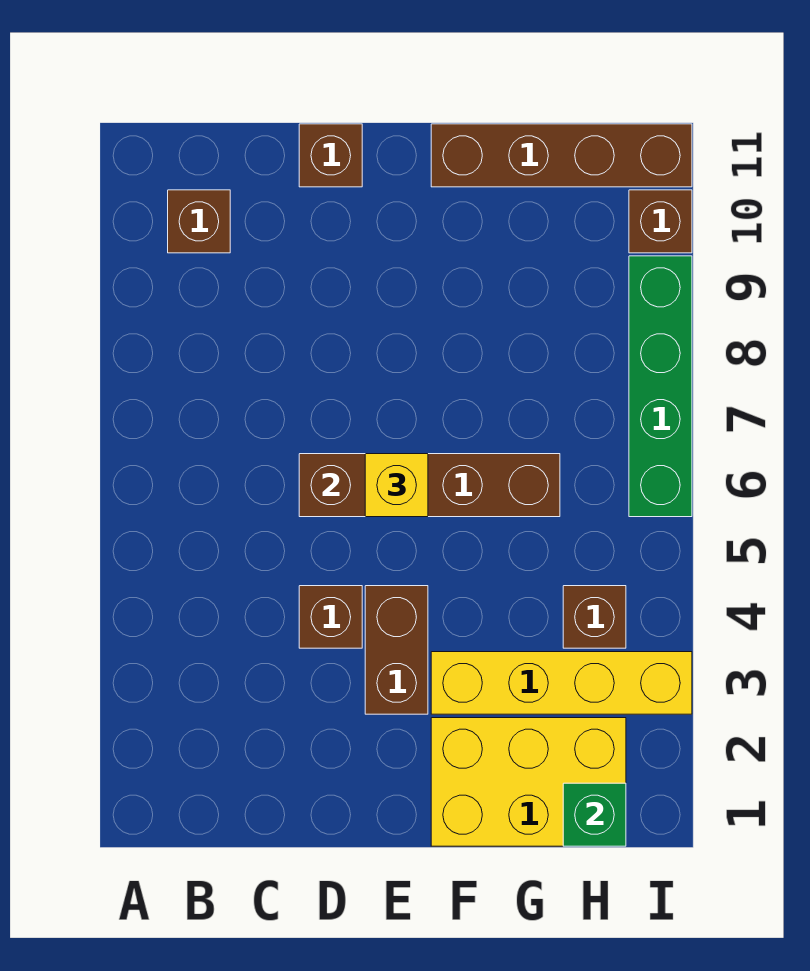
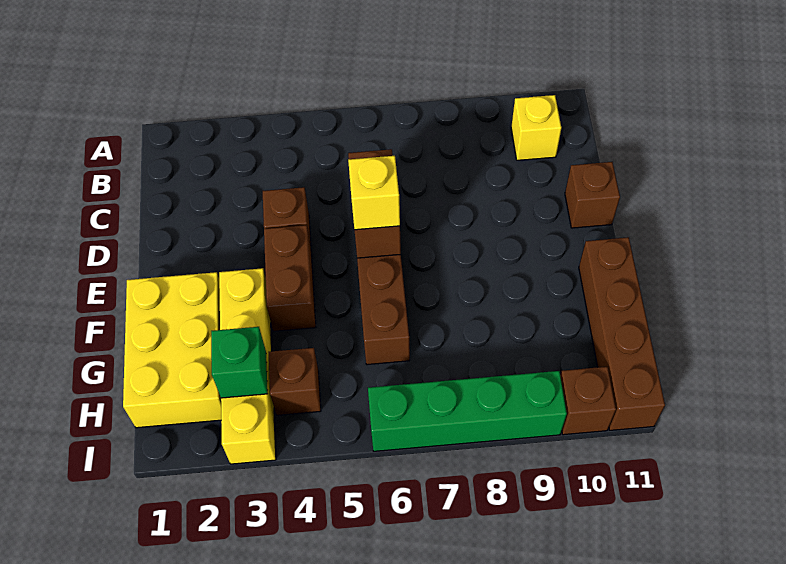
brown 1x1 brick [168,190,230,253] -> yellow 1x1 brick [511,95,561,160]
brown 1x2 brick [365,586,428,714] -> brown 1x2 brick turned to [264,225,316,331]
green 1x1 brick [563,783,626,846] -> green 1x1 brick moved to [211,327,268,398]

